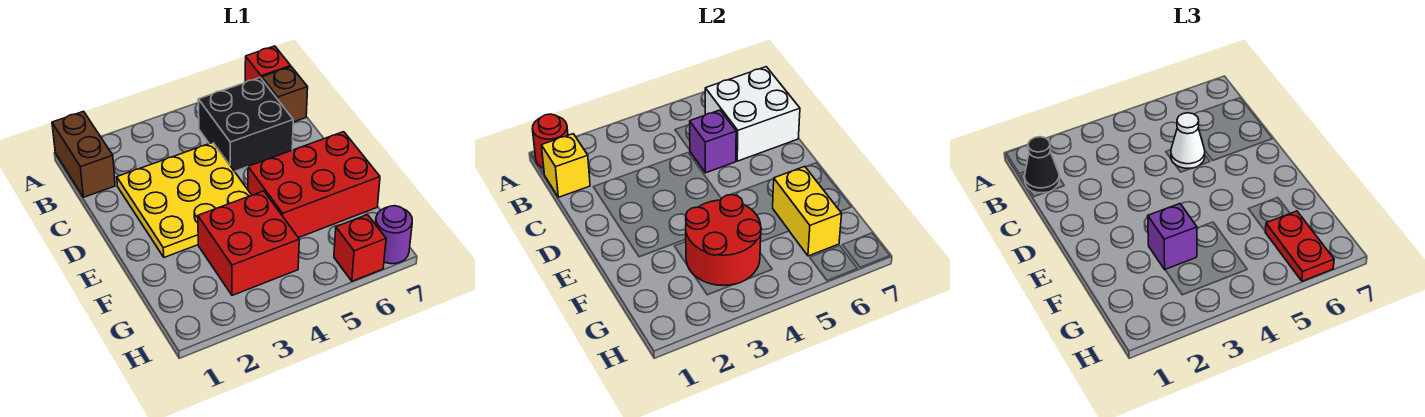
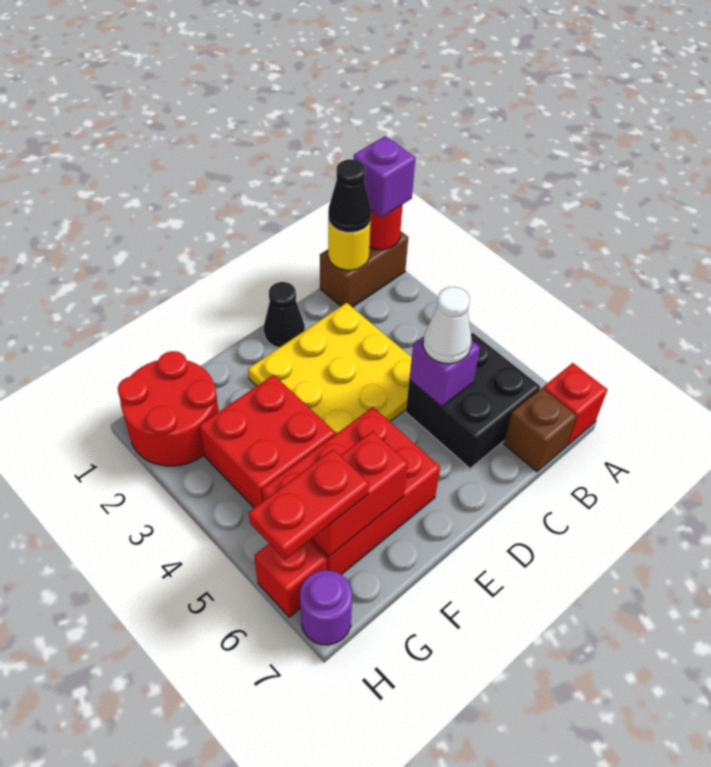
yellow 1x1 brick [541,134,590,197] -> yellow 1x1 round brick [328,220,371,270]
white 2x2 brick [705,67,800,161] -> none
none -> black 1x1 cone [264,282,305,347]
red 2x3 brick [248,132,380,238] -> red 2x3 brick turned to [262,407,440,575]
red 2x2 round brick [685,195,761,286] -> red 2x2 round brick moved to [118,351,219,466]
purple 1x1 brick [1148,204,1197,270] -> purple 1x1 brick moved to [354,136,416,218]
yellow 1x2 brick [773,166,842,256] -> red 1x2 brick [311,431,408,557]

